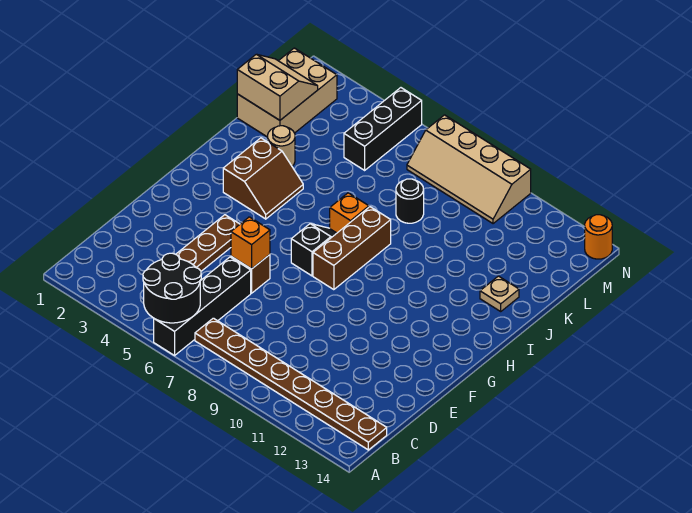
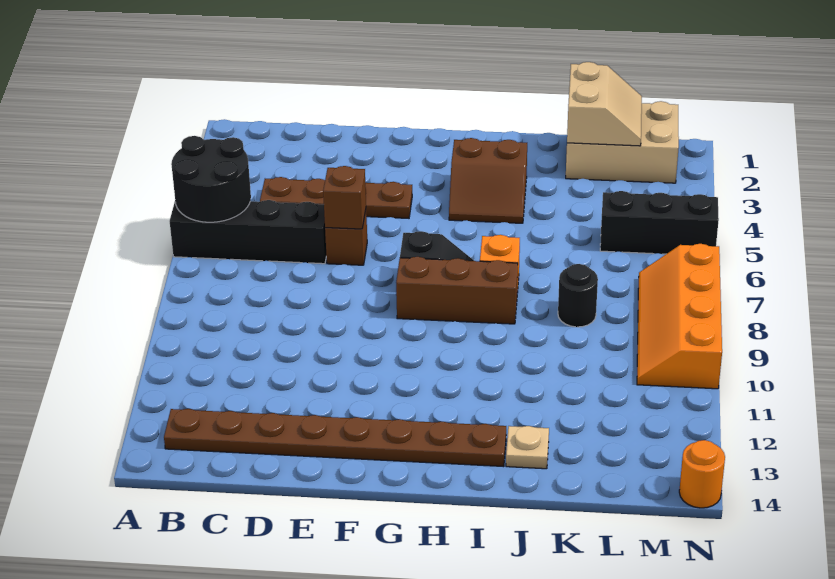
brown 1x8 plate [195,318,387,450] -> brown 1x8 plate turned to [164,409,506,467]
orange 1x1 brick [231,217,270,269] -> brown 1x1 brick [323,166,366,229]
tan 1x1 round brick [268,126,295,166] -> none
tan 2x4 slope [407,115,531,224] -> orange 2x4 slope [637,244,722,389]

